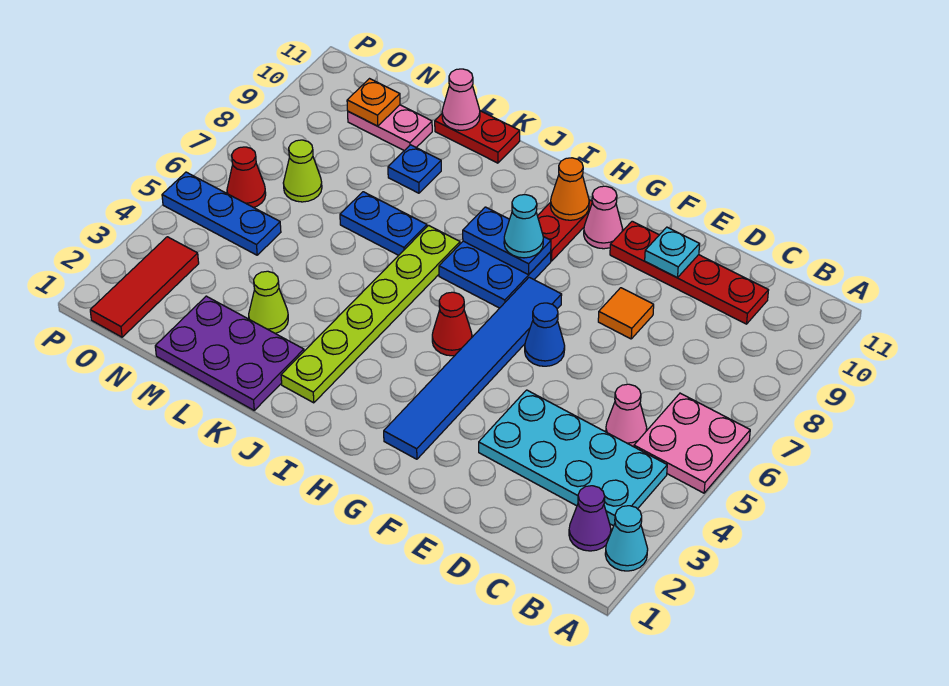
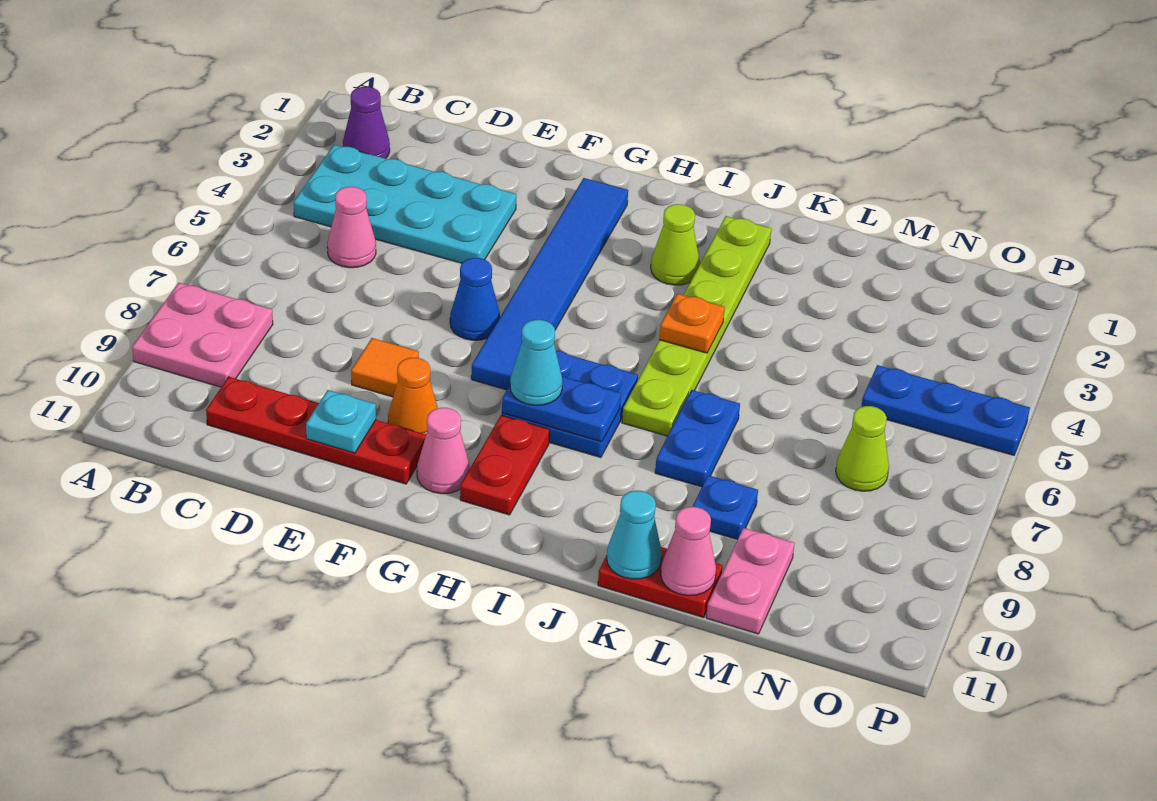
cyan 1x1 cone [605,506,648,571] -> cyan 1x1 cone moved to [607,491,662,579]
pink 2x2 plate [634,393,750,493] -> pink 2x2 plate moved to [132,283,273,387]
red 1x1 cone [432,292,472,356] -> none
orange 1x1 cone [550,158,589,220] -> orange 1x1 cone moved to [388,358,438,434]
purple 2x3 plate [155,296,304,410] -> none
blue 1x2 plate [340,192,427,255] -> blue 1x2 plate turned to [655,390,740,487]
lime 1x1 cone [249,271,288,334] -> lime 1x1 cone moved to [651,204,700,285]
pink 1x2 plate [348,105,432,151] -> pink 1x2 plate turned to [706,528,795,634]
orange 1x1 plate [347,79,400,126] -> orange 1x1 plate moved to [659,294,725,353]
red 1x3 tile [90,237,199,337] -> none
red 1x1 cone [227,147,266,208] -> none

